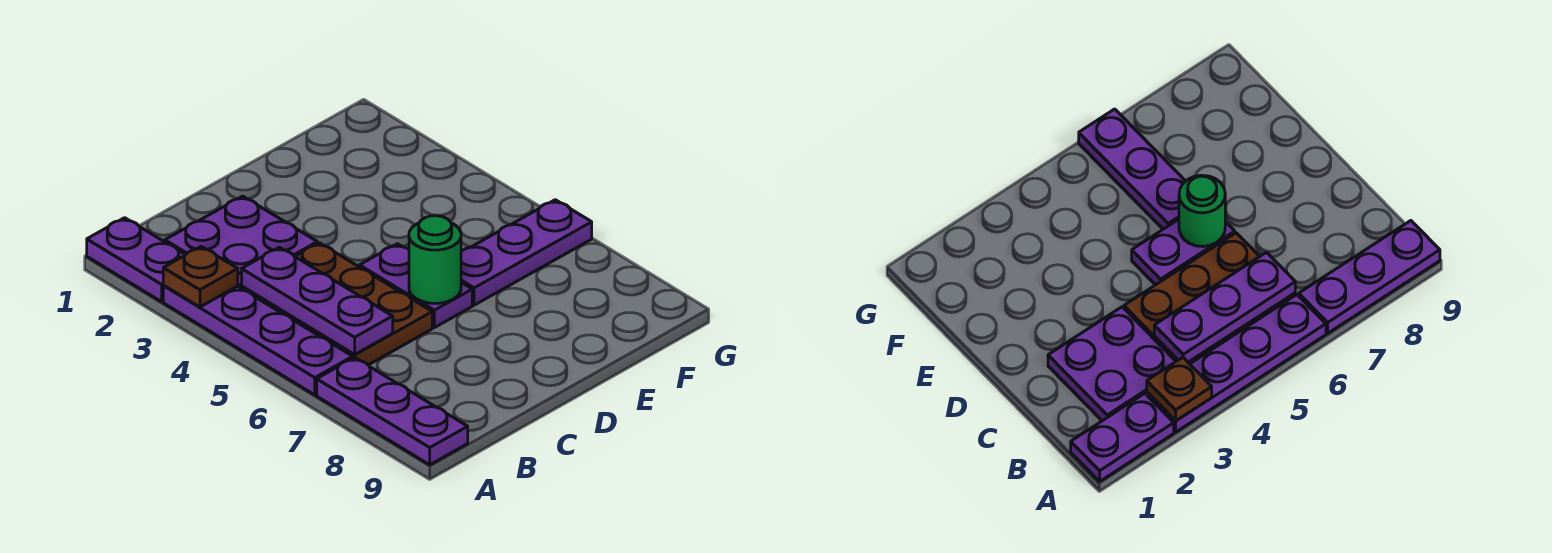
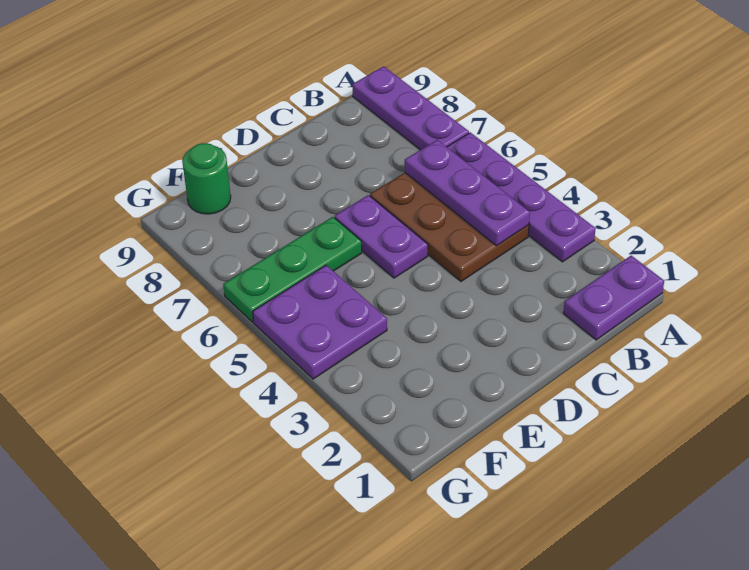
purple 1x2 plate [87,218,185,302] -> purple 1x2 plate turned to [563,256,664,340]
brown 1x1 plate [163,246,238,307] -> none
purple 2x2 plate [165,196,317,289] -> purple 2x2 plate moved to [253,265,387,379]
green 1x1 round brick [409,216,461,303] -> green 1x1 round brick moved to [182,143,231,214]
purple 1x3 plate [461,200,592,305] -> green 1x3 plate [223,217,362,322]

